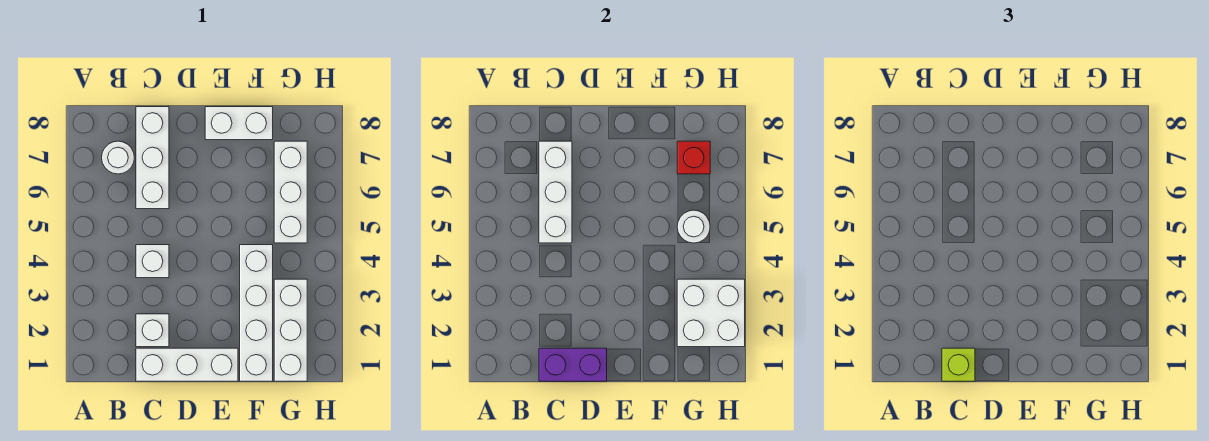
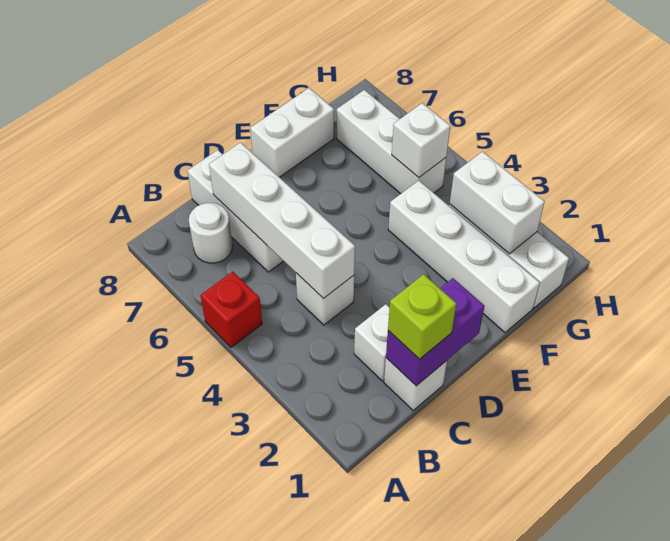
white 1x3 brick [136,348,238,381] -> white 1x1 brick [384,358,447,410]
white 1x3 brick [539,141,572,243] -> white 1x4 brick [209,143,355,299]
white 2x2 brick [677,279,745,347] -> white 1x2 brick [450,152,545,254]
white 1x1 round brick [677,210,710,243] -> white 1x1 brick [392,103,450,178]
red 1x1 brick [677,141,710,174] -> red 1x1 brick moved to [201,272,262,347]

